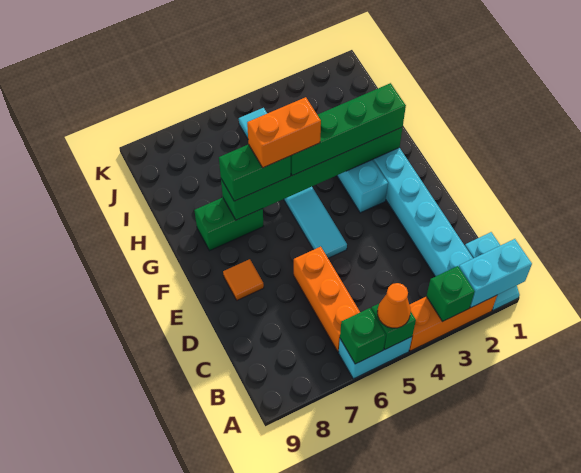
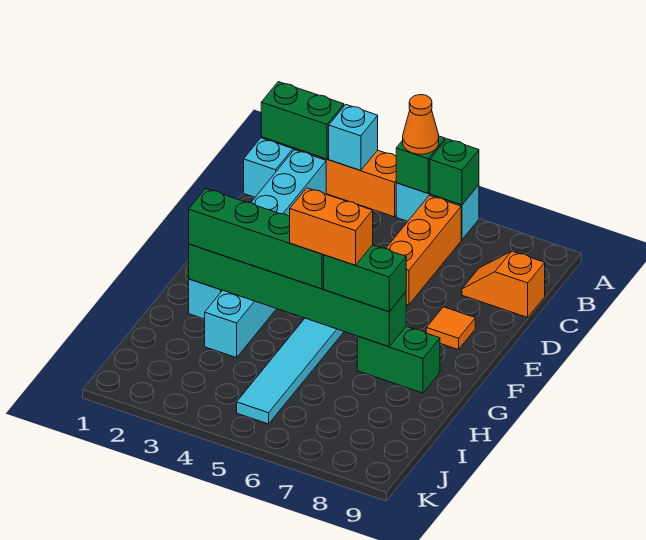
cyan 1x2 brick [459,239,532,307] -> green 1x2 brick [261,82,344,159]
green 1x1 brick [426,266,475,321] -> cyan 1x1 brick [329,105,378,171]
none -> orange 1x2 slope [462,251,545,317]

